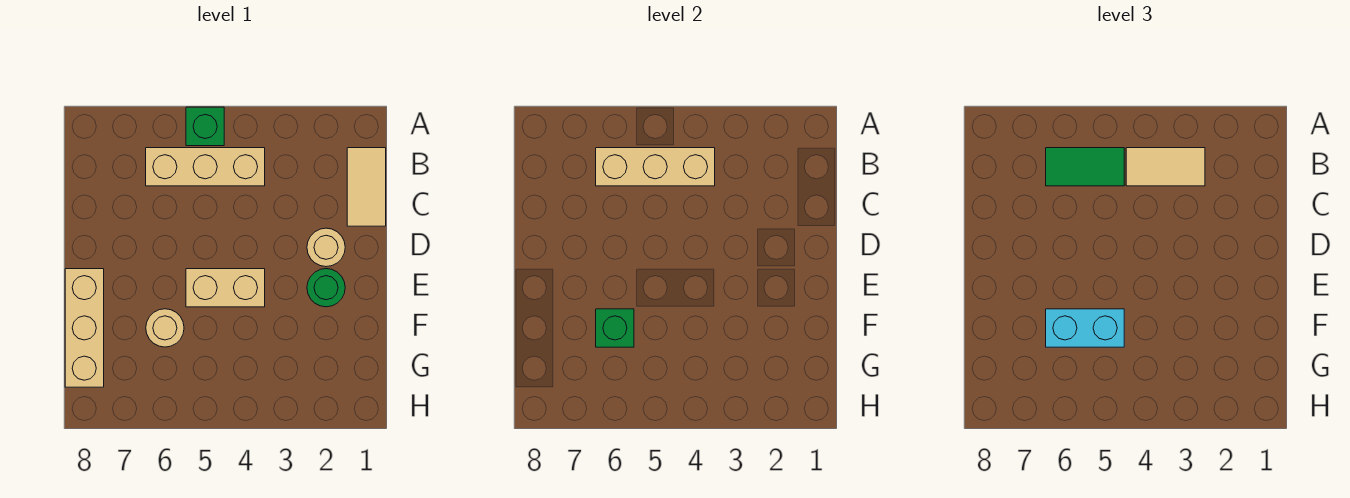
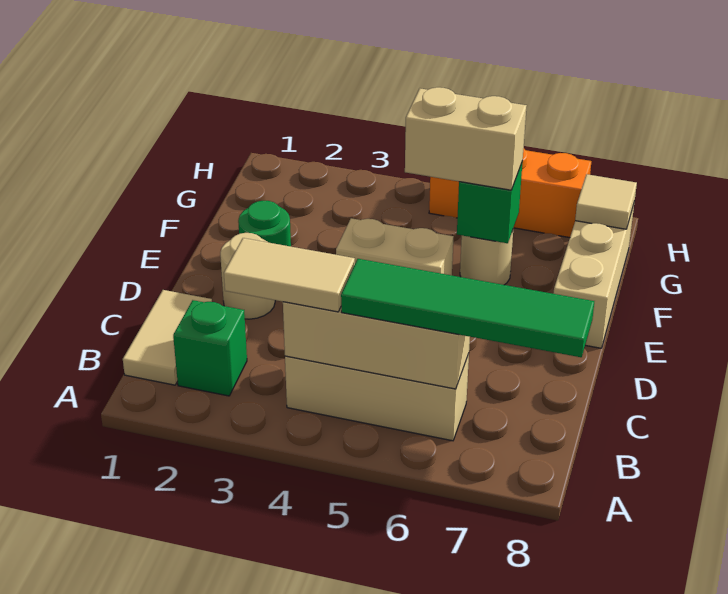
green 1x1 brick [186,107,224,146] -> green 1x1 brick moved to [173,300,247,396]
green 1x2 tile [1046,148,1124,186] -> green 1x4 tile [341,259,594,357]
cyan 1x2 brick [1046,309,1124,347] -> tan 1x2 brick [405,87,527,190]
none -> tan 1x1 tile [575,174,637,229]
none -> orange 1x3 brick [429,148,591,238]

